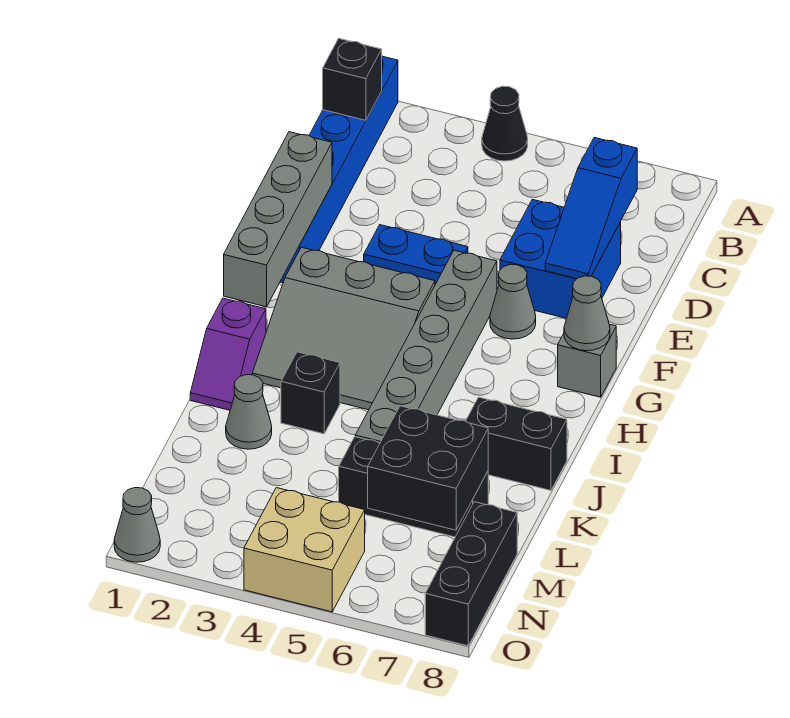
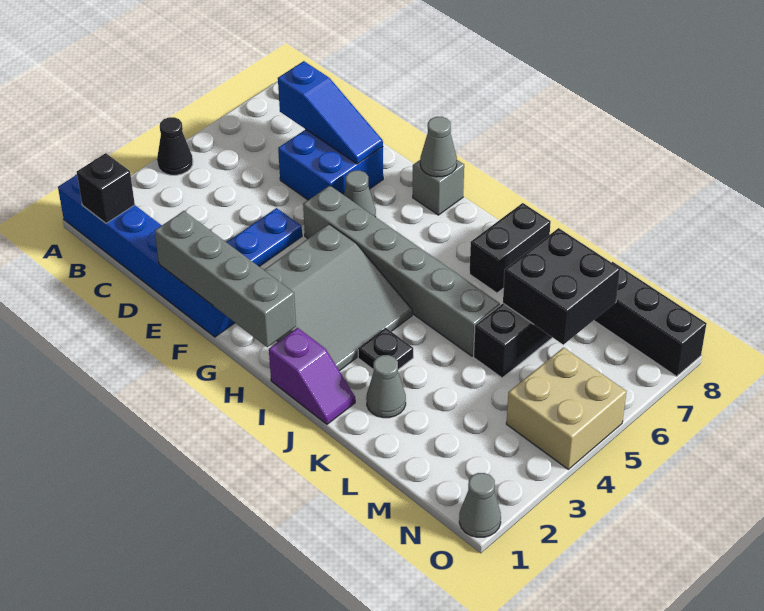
black 1x1 brick [281,352,340,434] -> black 1x1 plate [358,328,413,370]

